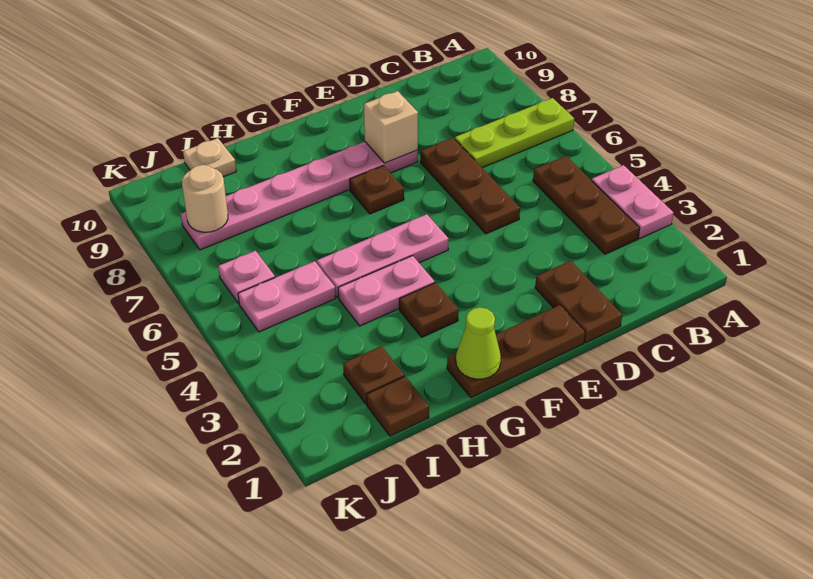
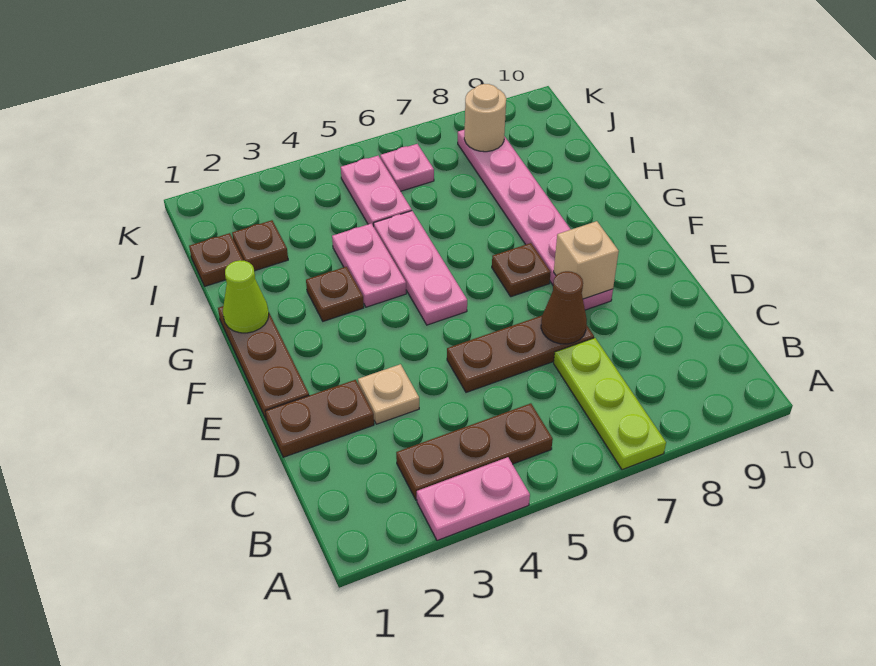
none -> brown 1x1 cone [541,271,587,344]
tan 1x1 plate [183,138,236,177] -> tan 1x1 plate moved to [358,364,419,424]

